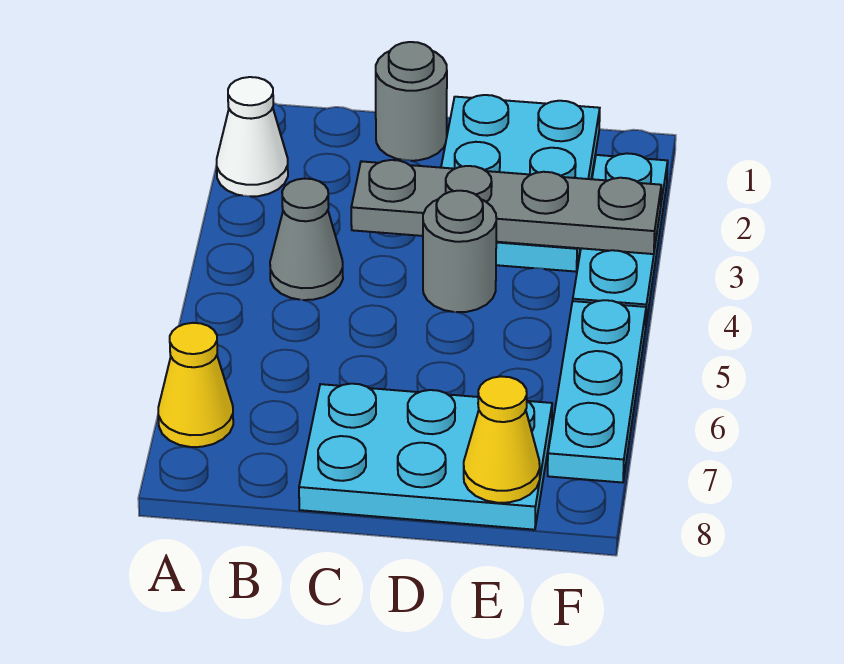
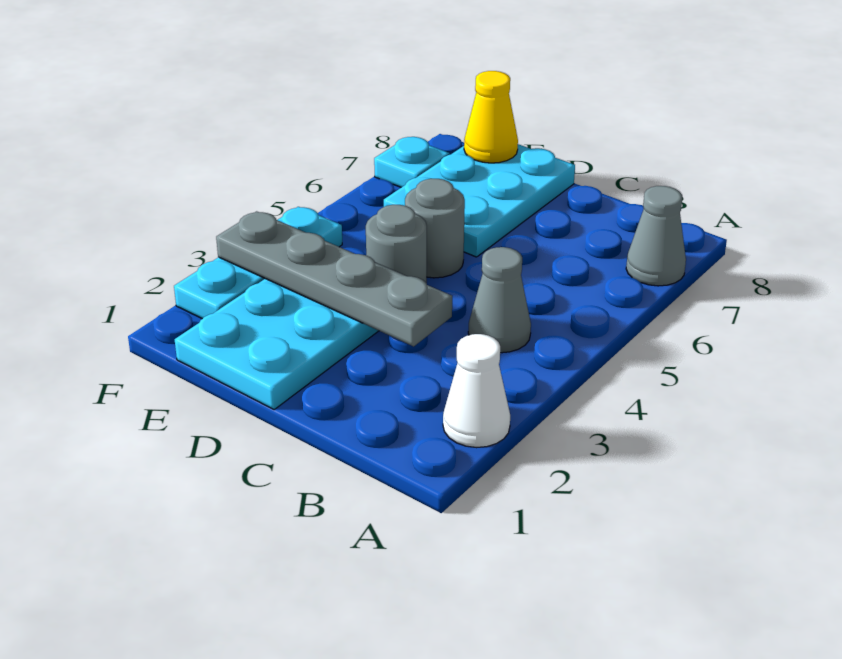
yellow 1x1 cone [158,323,233,447] -> grey 1x1 cone [626,186,686,286]
grey 1x1 round brick [376,42,447,161] -> grey 1x1 round brick moved to [405,179,465,278]
cyan 2x3 plate [299,384,552,530] -> cyan 2x3 plate turned to [384,144,575,257]
cyan 1x3 plate [548,300,646,483] -> cyan 1x1 plate [374,137,450,187]

